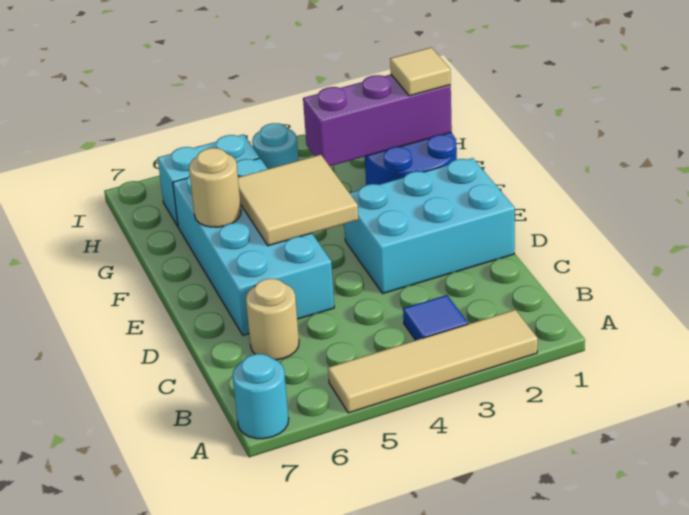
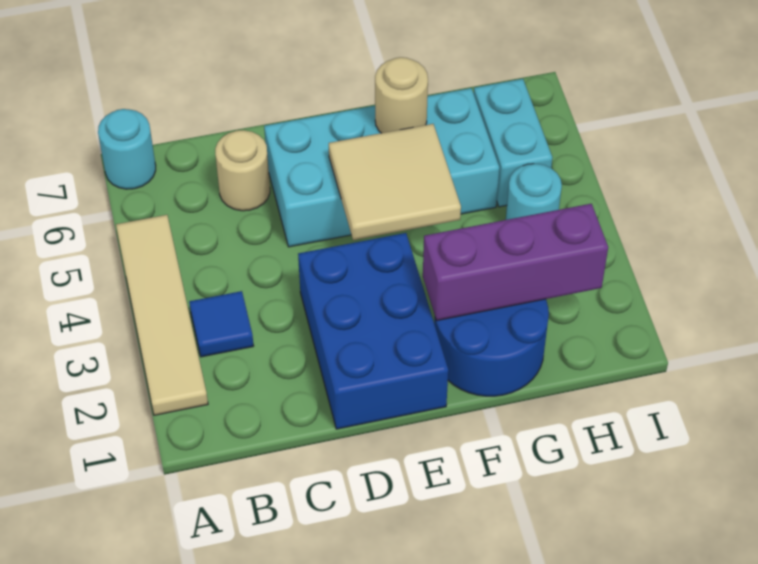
cyan 2x3 brick [344,158,515,293] -> blue 2x3 brick [298,233,448,429]
purple 1x3 brick [303,75,452,166] -> purple 1x3 brick turned to [423,204,608,321]
tan 1x1 tile [390,48,451,96] -> none

